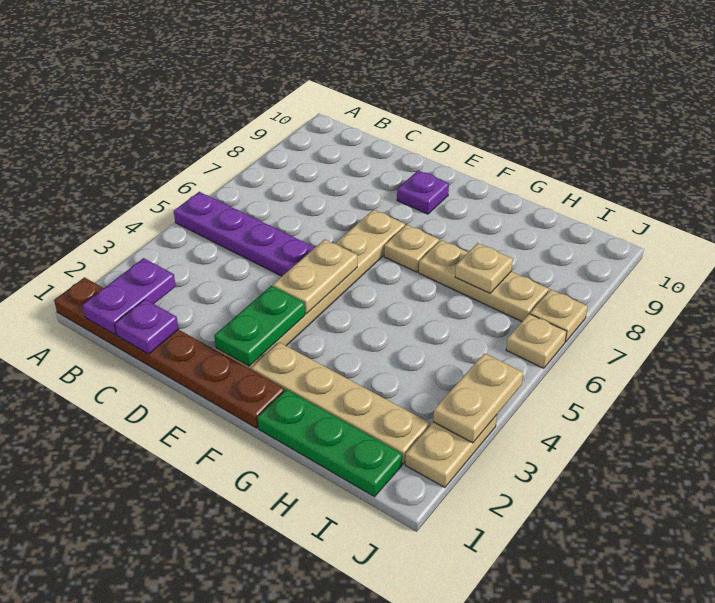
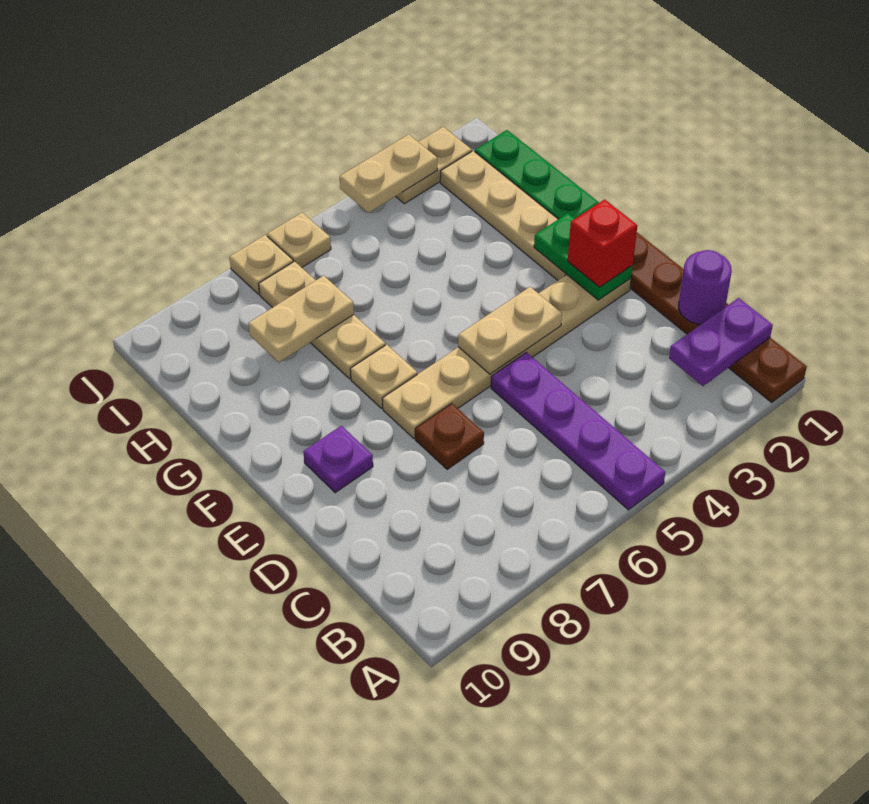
purple 1x1 plate [115,299,178,354] -> purple 1x1 round brick [679,250,732,324]
none -> brown 1x1 plate [415,404,484,469]
green 1x2 plate [214,286,305,366] -> green 1x2 plate turned to [534,213,633,300]
none -> red 1x1 brick [568,199,637,287]
tan 1x1 plate [455,243,513,293] -> tan 1x2 plate [248,276,354,362]

